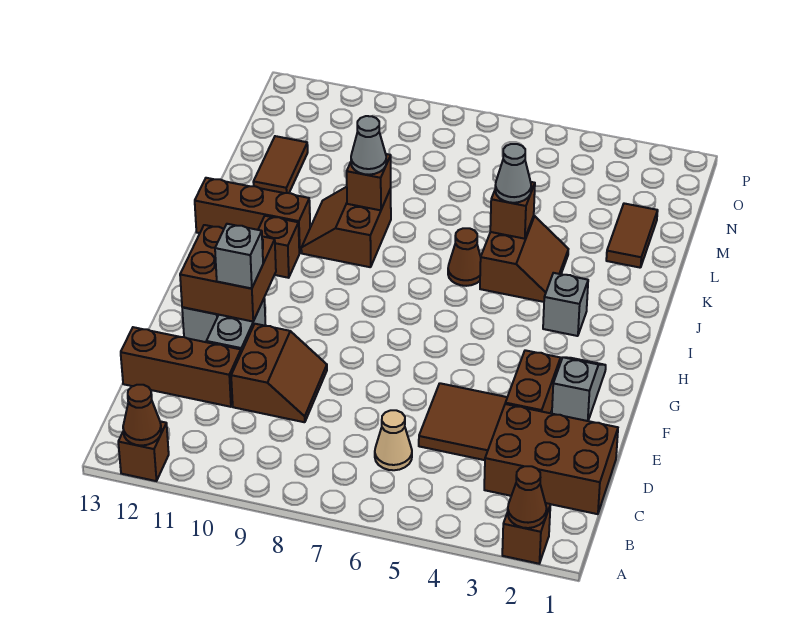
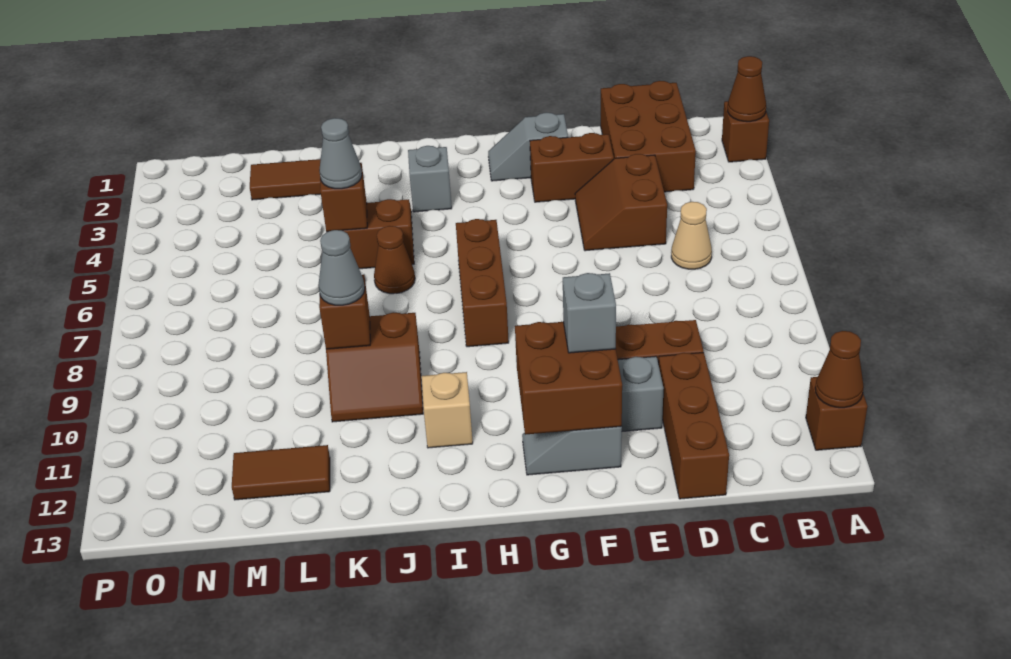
brown 2x2 tile [419,383,507,460] -> brown 2x2 slope [575,154,667,251]
brown 1x1 brick [258,216,299,278] -> tan 1x1 brick [422,372,473,448]
brown 1x3 brick [195,178,310,253] -> brown 1x3 brick moved to [456,219,509,347]

